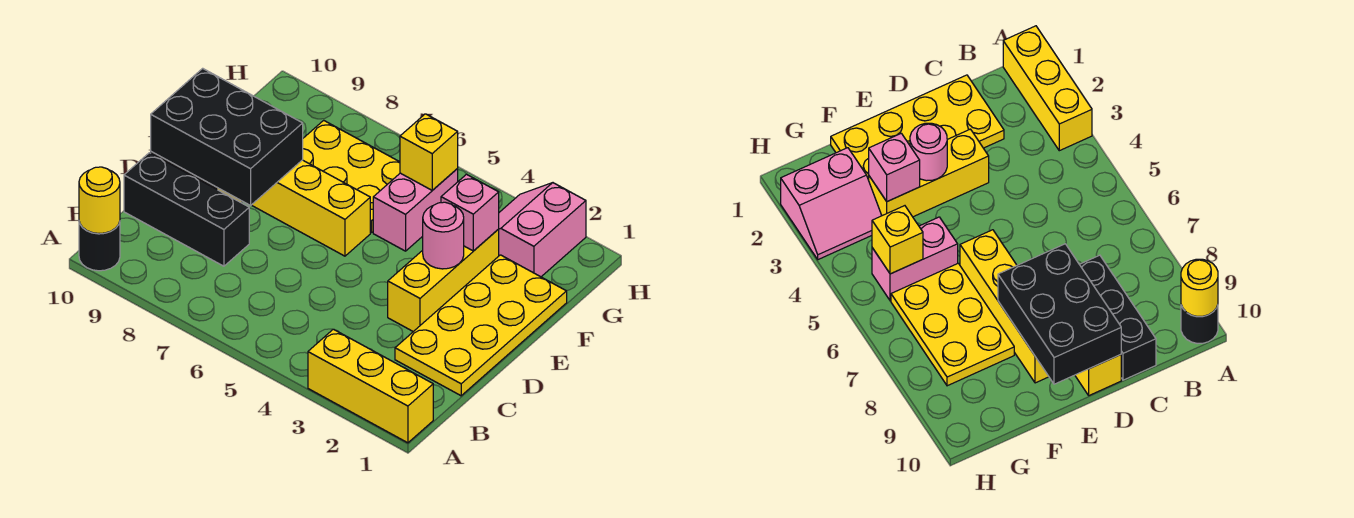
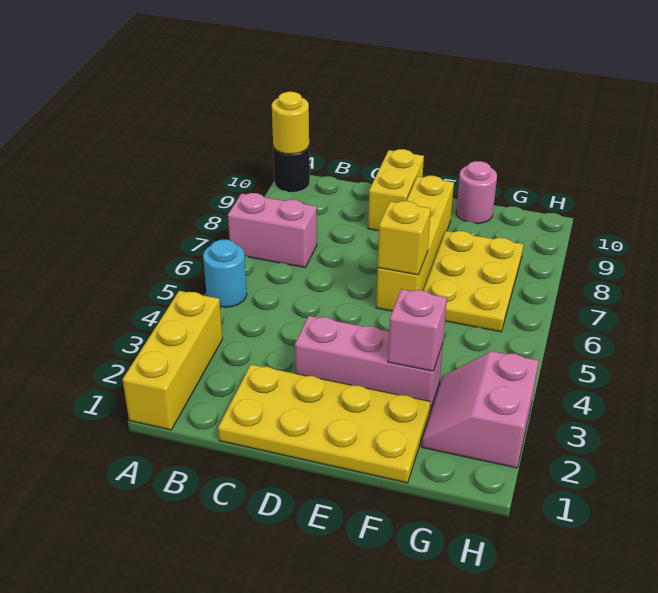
none -> cyan 1x1 round brick [203,240,247,307]
black 1x3 brick [124,153,249,266] -> none
yellow 1x3 brick [388,229,499,332] -> pink 1x3 brick [295,316,443,411]
black 2x3 brick [151,68,303,205] -> none
pink 1x1 round brick [423,202,464,269] -> pink 1x1 round brick moved to [456,161,497,224]
pink 1x2 brick [373,169,458,251] -> pink 1x2 brick moved to [228,193,317,267]
pink 2x2 slope [499,183,586,277] -> pink 2x2 slope turned to [422,351,538,468]
yellow 1x1 brick [400,114,458,190] -> yellow 1x1 brick moved to [378,201,431,275]

